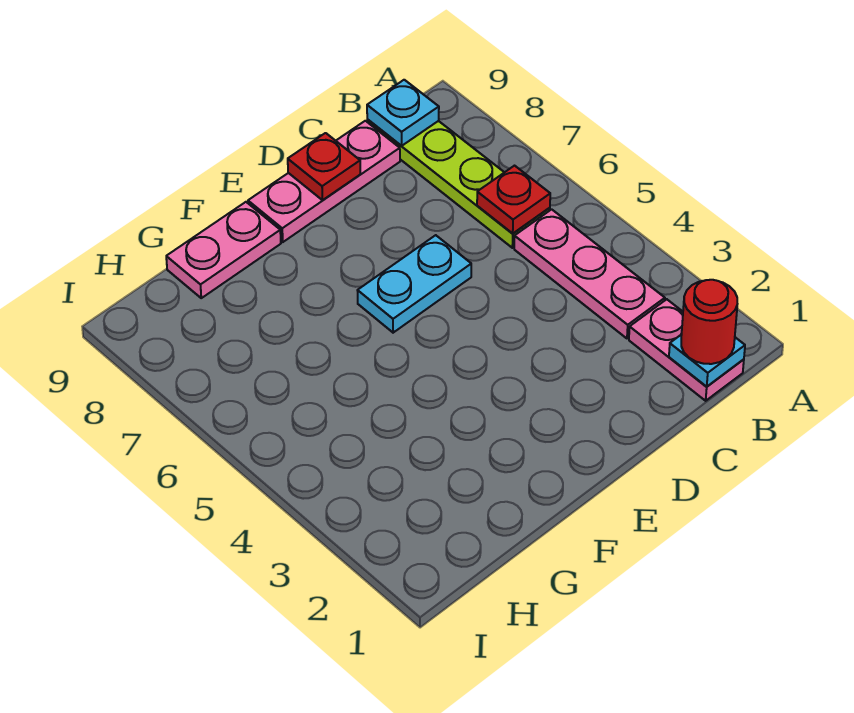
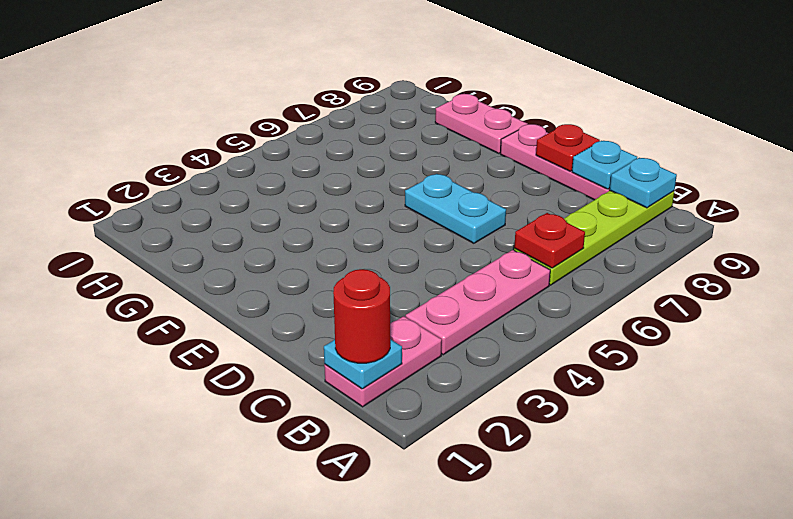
none -> cyan 1x1 plate [572,141,637,189]

